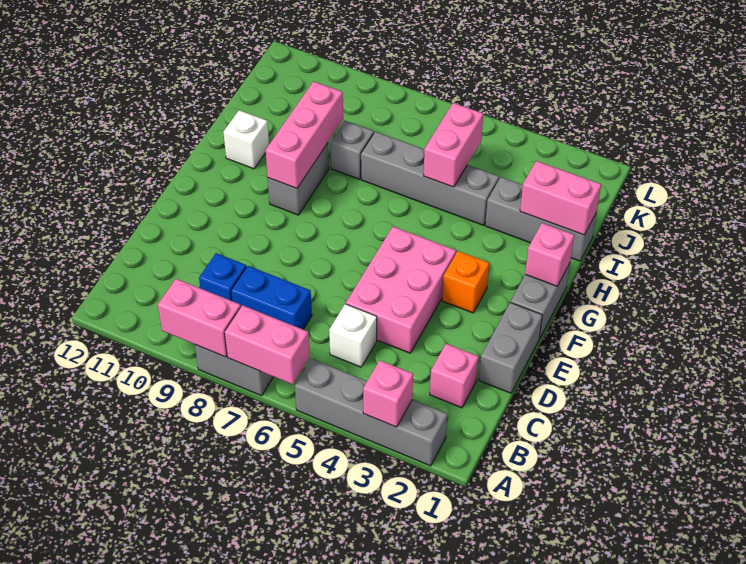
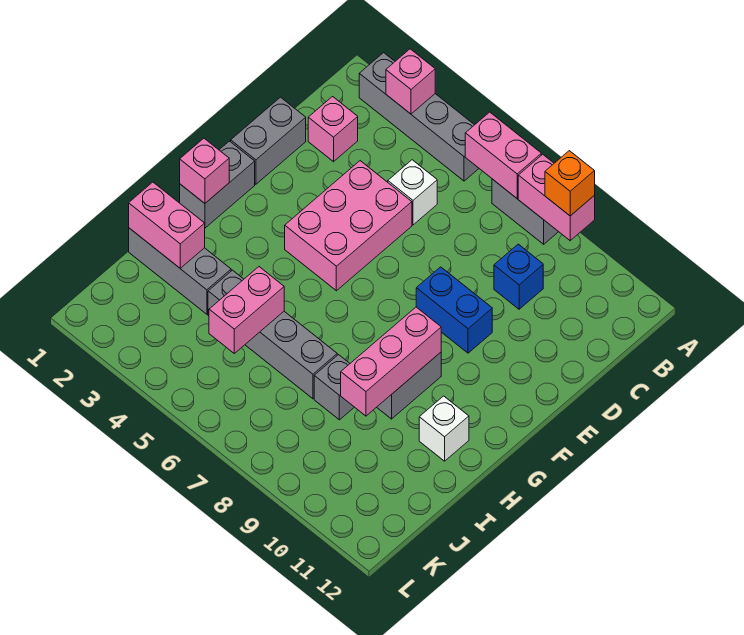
blue 1x2 brick [231,266,312,329] -> blue 1x2 brick moved to [416,267,492,353]
orange 1x1 brick [442,251,489,313] -> orange 1x1 brick moved to [545,151,595,216]

